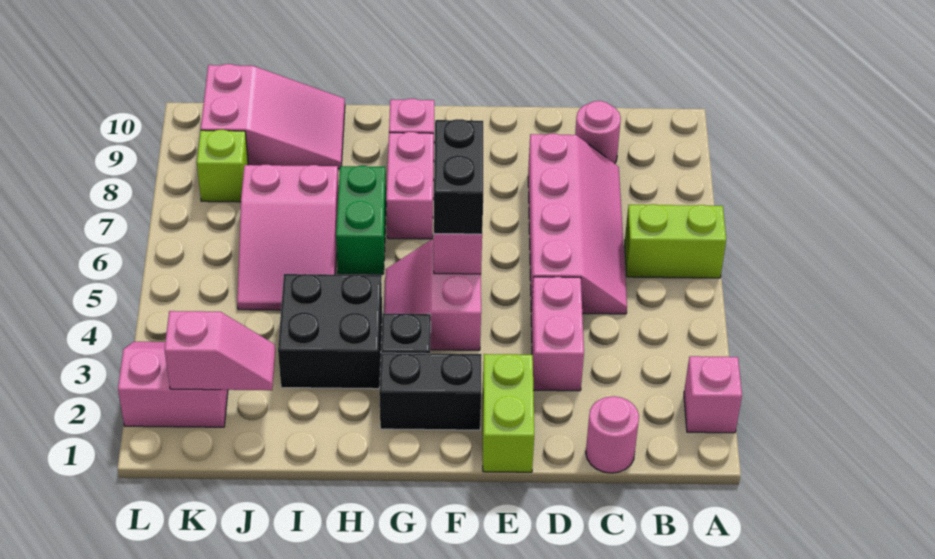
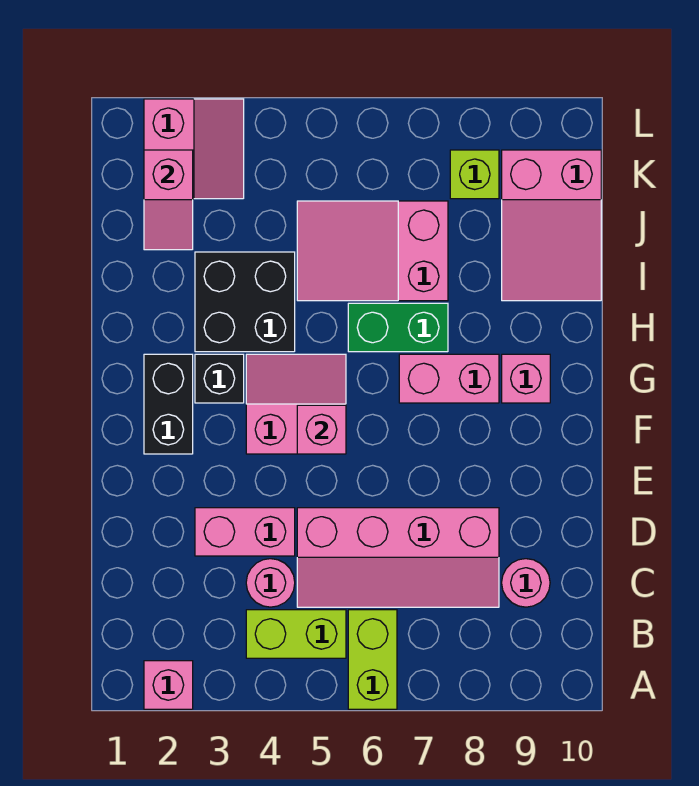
pink 1x1 round brick [586,396,639,473] -> pink 1x1 round brick moved to [246,559,295,607]
lime 1x2 brick [483,354,534,472] -> lime 1x2 brick moved to [246,610,346,658]
black 1x2 brick [434,119,483,234] -> none

